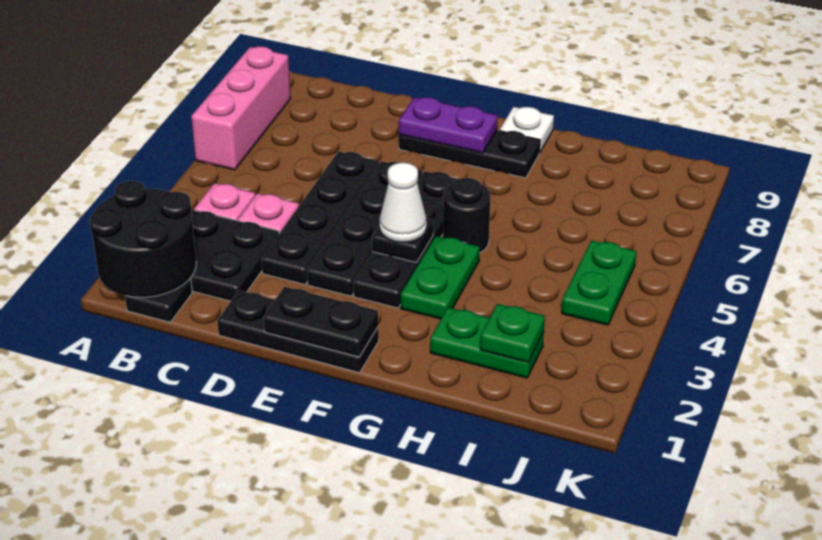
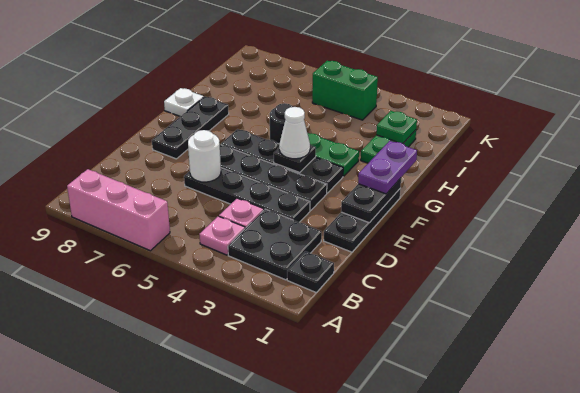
black 2x2 round brick [90,181,196,297] -> none
none -> white 1x1 round brick [188,130,221,182]
purple 1x2 plate [399,97,498,153] -> purple 1x2 plate moved to [358,141,417,194]
green 1x2 plate [562,240,636,325] -> green 1x2 brick [312,61,378,120]

